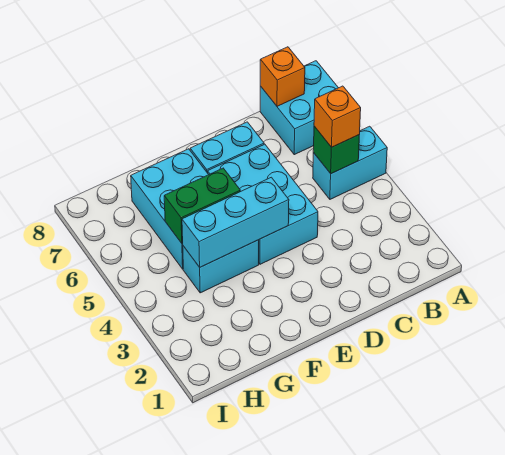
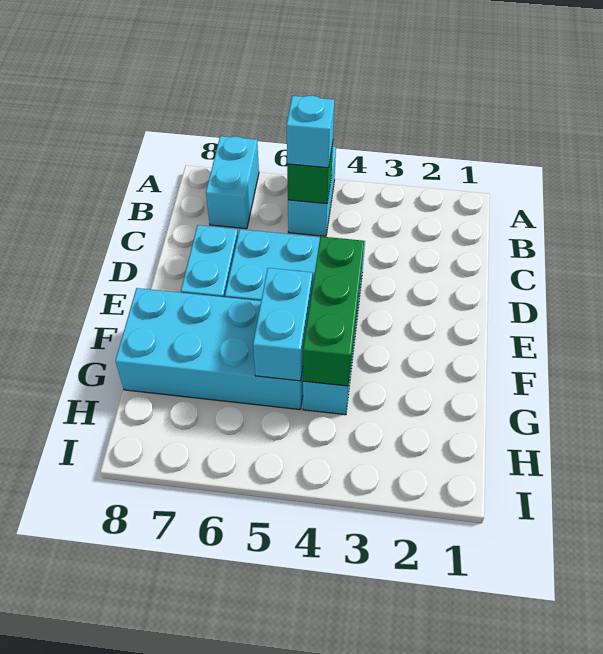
cyan 2x2 brick [260,61,338,155] -> cyan 1x2 brick [206,136,259,229]
orange 1x1 brick [314,86,361,147] -> cyan 1x1 brick [287,96,334,168]
orange 1x1 brick [260,47,305,106] -> none
cyan 1x3 brick [182,177,289,267] -> green 1x3 brick [303,237,364,386]
cyan 2x3 brick [131,149,209,269] -> cyan 2x4 brick [115,288,303,410]
green 1x2 brick [164,168,240,243] -> cyan 1x2 brick [253,268,312,381]

